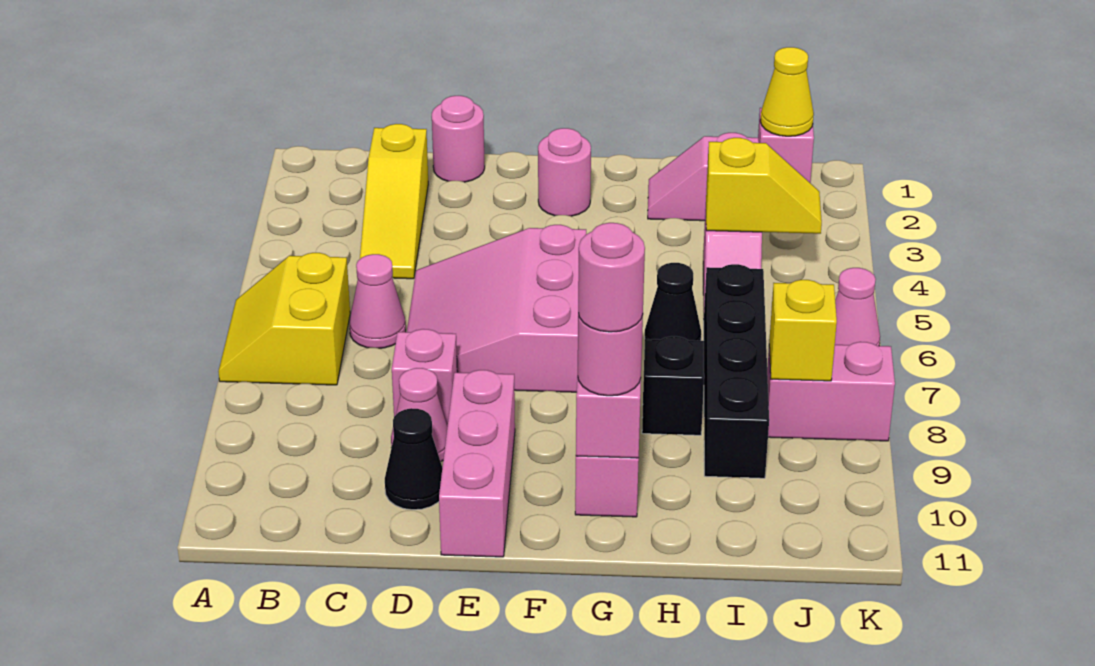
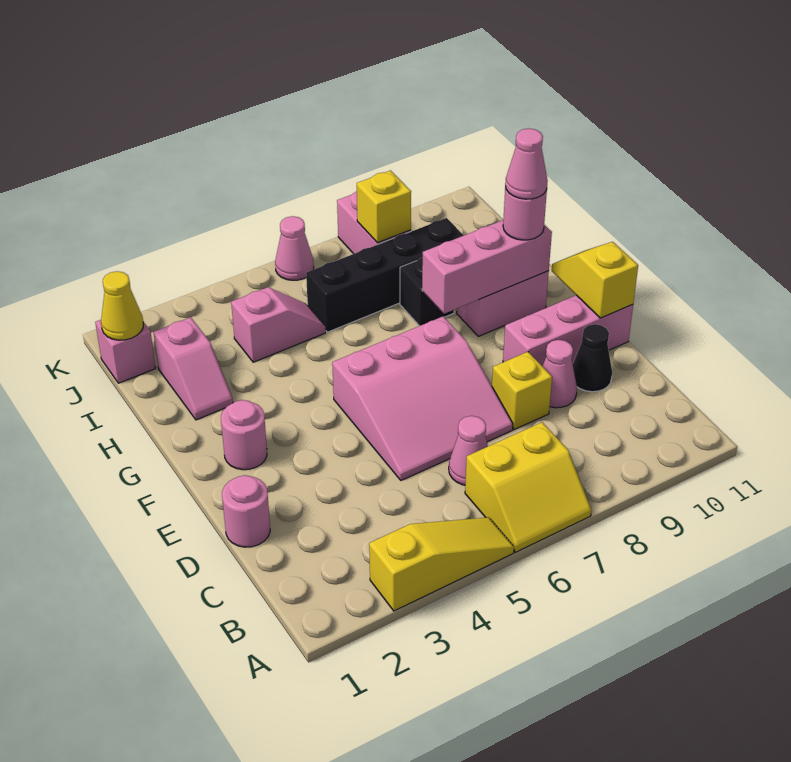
yellow 1x3 slope [360,124,428,279] -> yellow 1x3 slope moved to [369,517,514,611]
pink 1x1 brick [392,329,457,426] -> yellow 1x1 brick [492,352,552,429]
pink 1x1 round brick [578,223,645,332] -> pink 1x1 cone [505,128,548,199]
black 1x1 cone [645,263,701,341] -> none
yellow 1x2 slope [706,138,822,234] -> yellow 1x2 slope moved to [552,242,638,318]

